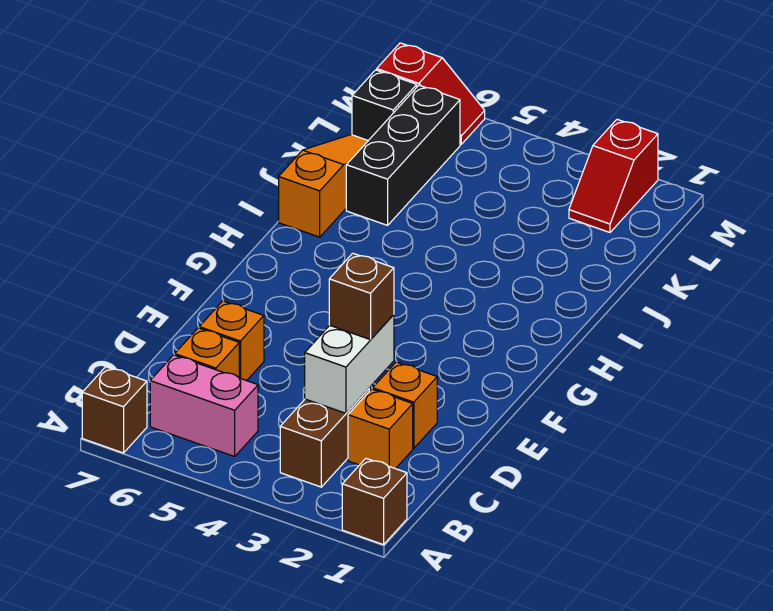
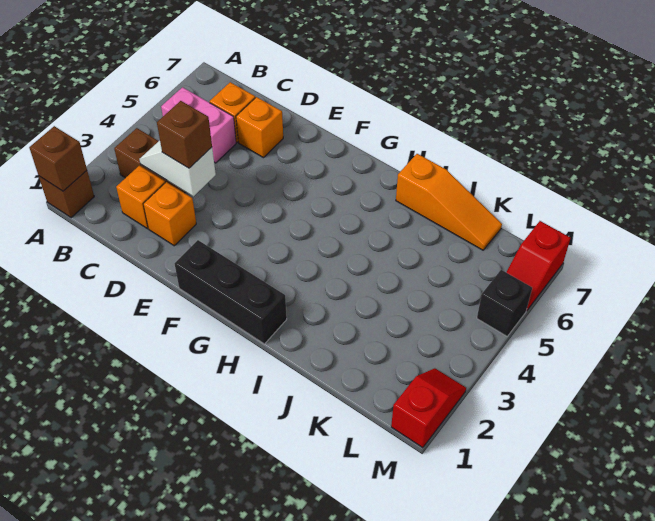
brown 1x1 brick [82,367,147,453] -> brown 1x1 brick moved to [29,126,87,191]
pink 1x2 brick [150,355,258,456] -> pink 1x2 brick turned to [161,87,236,163]
white 1x2 brick [305,315,394,413] -> white 1x2 slope [139,141,216,196]
black 1x3 brick [346,85,460,225] -> black 1x3 brick moved to [175,240,287,344]
red 1x2 slope [569,119,658,232] -> red 1x2 slope turned to [391,368,466,448]
black 1x1 brick [352,70,417,140] -> black 1x1 brick moved to [477,270,532,336]

